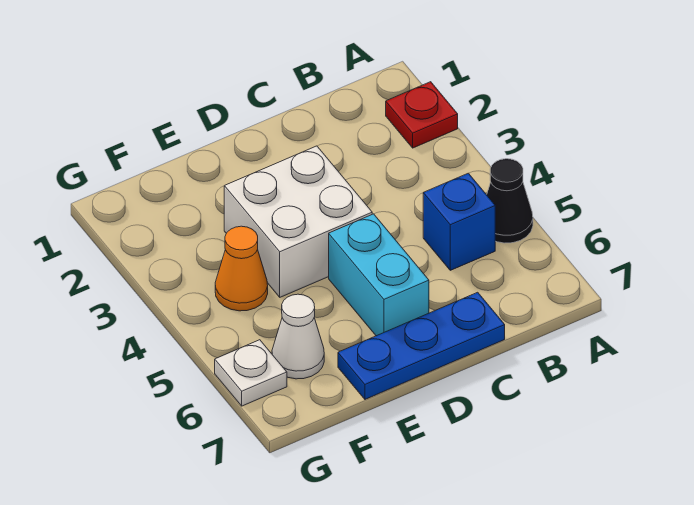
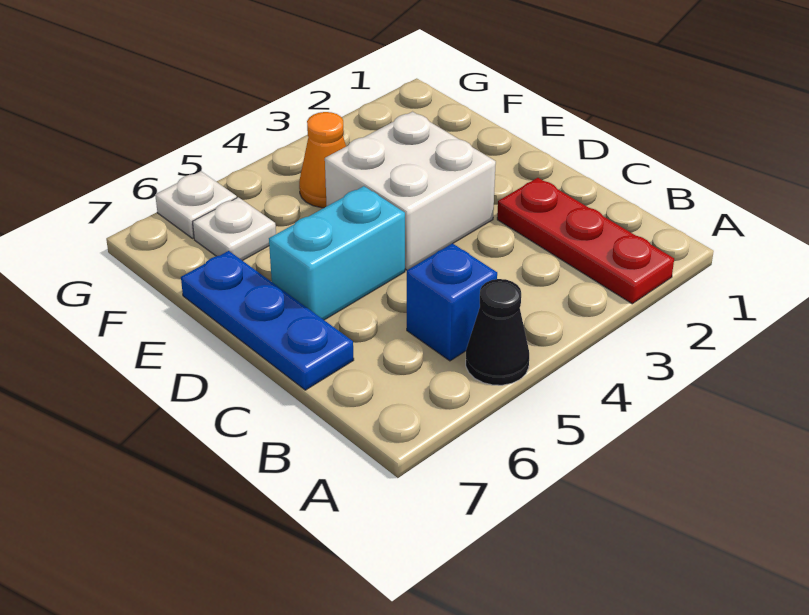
red 1x1 plate [386,82,458,148] -> red 1x3 plate [497,178,674,304]
white 1x1 cone [272,294,324,379] -> white 1x1 plate [193,197,276,261]

